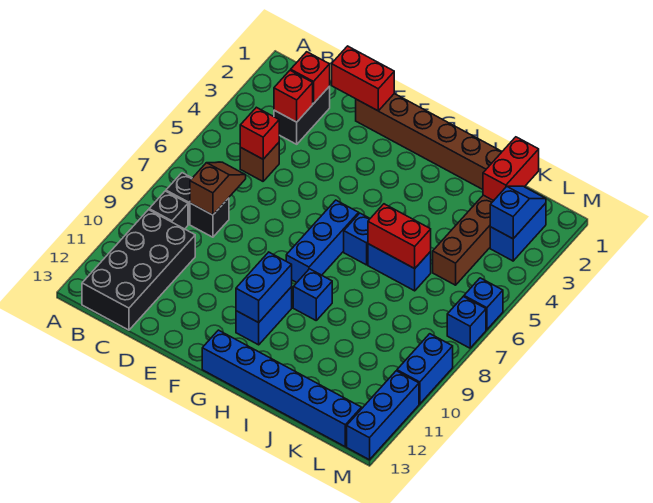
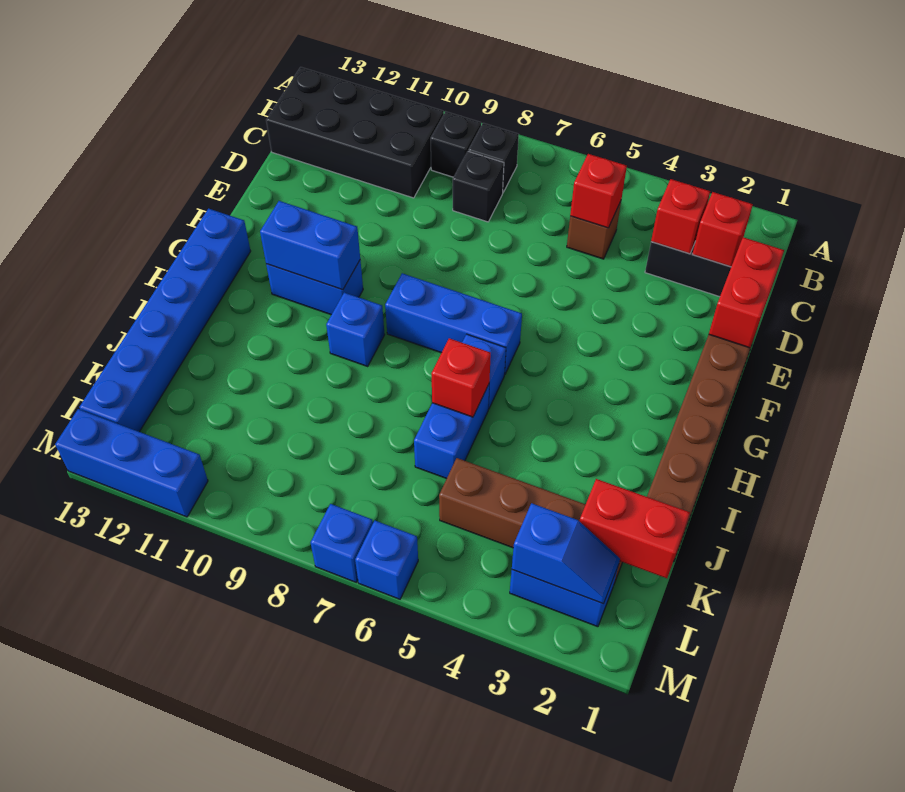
brown 1x2 slope [190,162,246,215] -> none
red 1x2 brick [368,204,431,269] -> red 1x1 brick [432,338,491,417]
blue 1x2 brick [397,334,453,404] -> none

